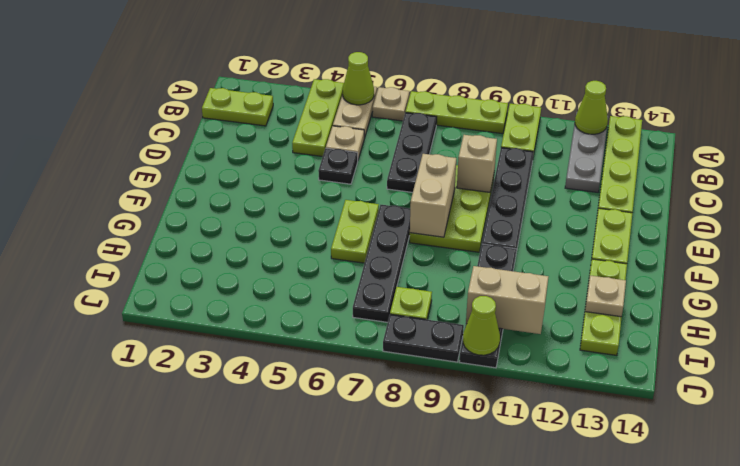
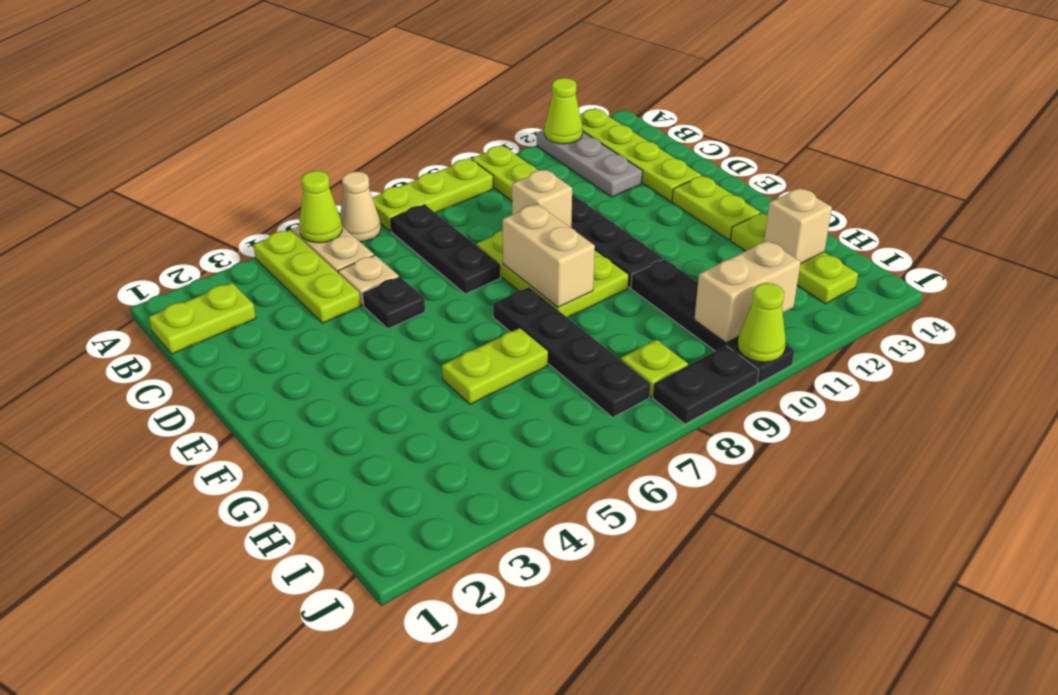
tan 1x1 plate [372,87,409,121] -> tan 1x1 cone [340,172,381,242]
lime 1x2 plate [331,200,379,263] -> lime 1x2 plate turned to [442,328,548,404]
tan 1x1 plate [585,275,626,317] -> tan 1x1 brick [764,188,832,264]

